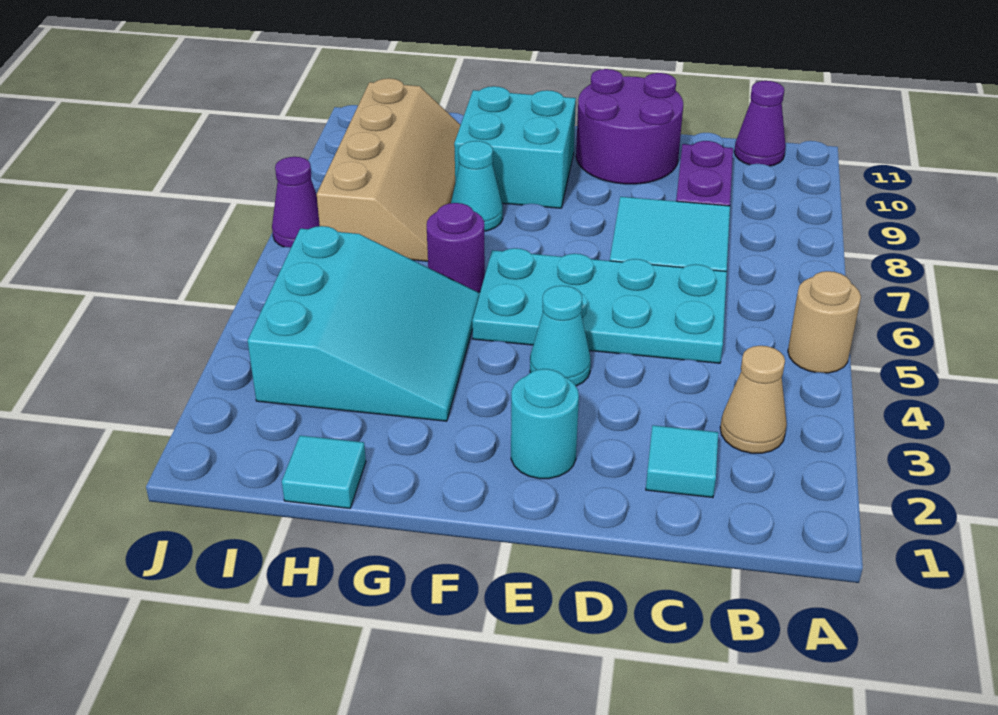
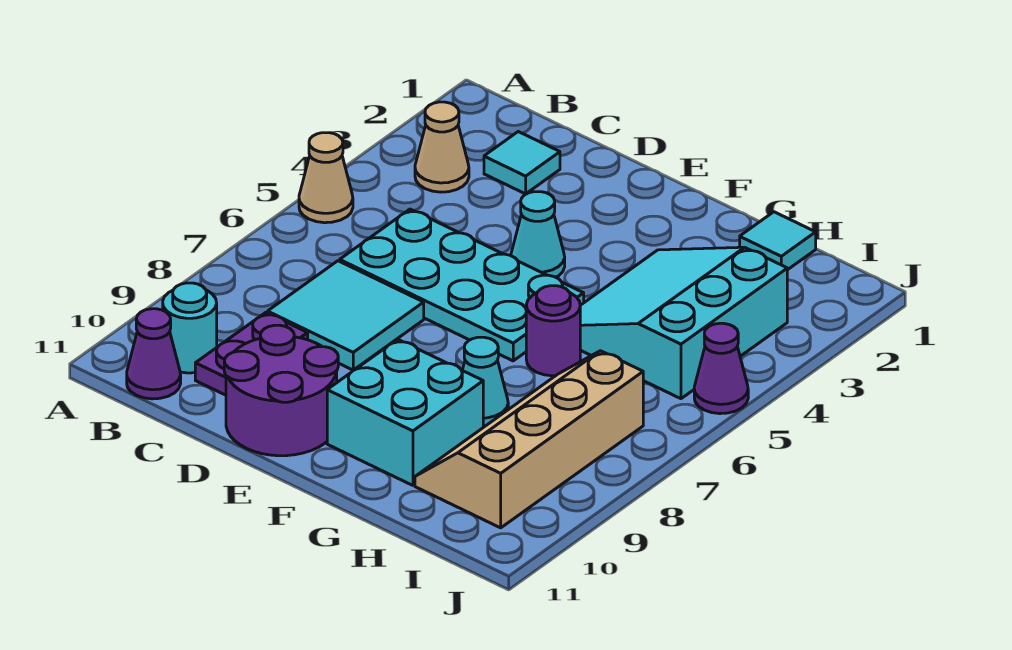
tan 1x1 round brick [788,271,861,373] -> tan 1x1 cone [299,133,353,223]
cyan 1x1 round brick [511,369,579,479] -> cyan 1x1 round brick moved to [163,283,217,373]
purple 1x1 cone [272,157,320,247] -> purple 1x1 cone moved to [694,323,748,414]

